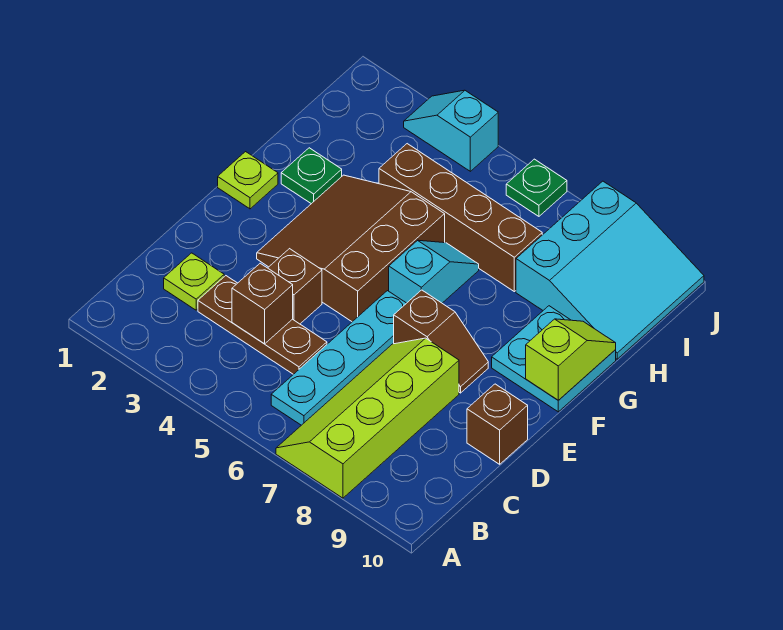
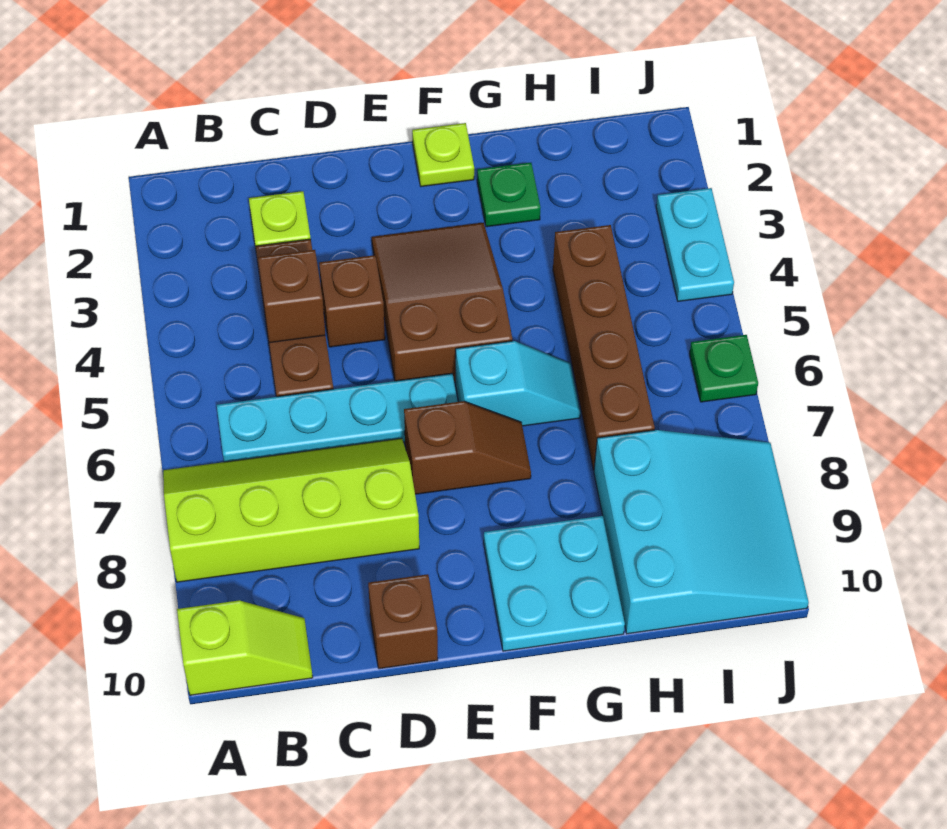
brown 3x3 slope [257,175,445,322] -> brown 2x3 slope [372,223,512,382]
brown 1x2 slope [394,290,488,393] -> brown 1x2 slope turned to [404,401,531,494]
lime 1x2 slope [526,319,616,400] -> lime 1x2 slope moved to [177,600,313,695]
cyan 3x3 slope [516,181,704,359] -> cyan 3x3 slope turned to [594,430,809,634]
cyan 1x2 slope [404,90,498,171] -> cyan 1x2 plate [656,188,734,301]

